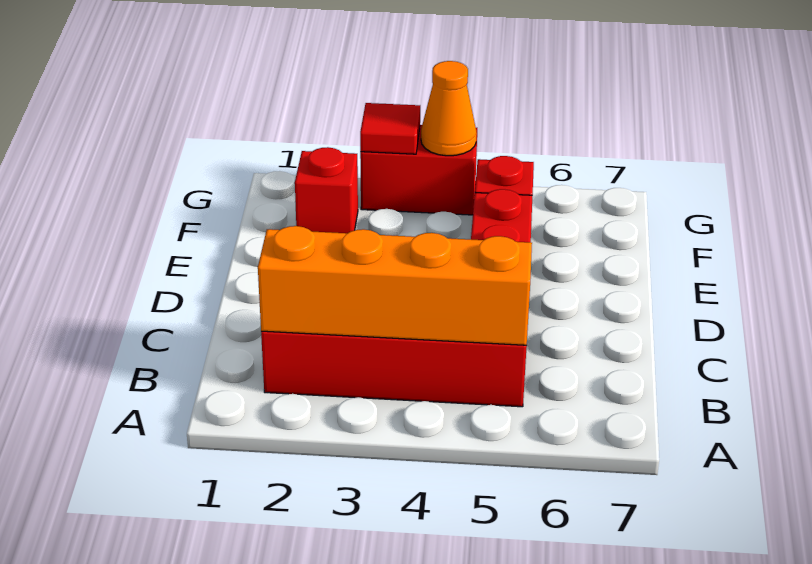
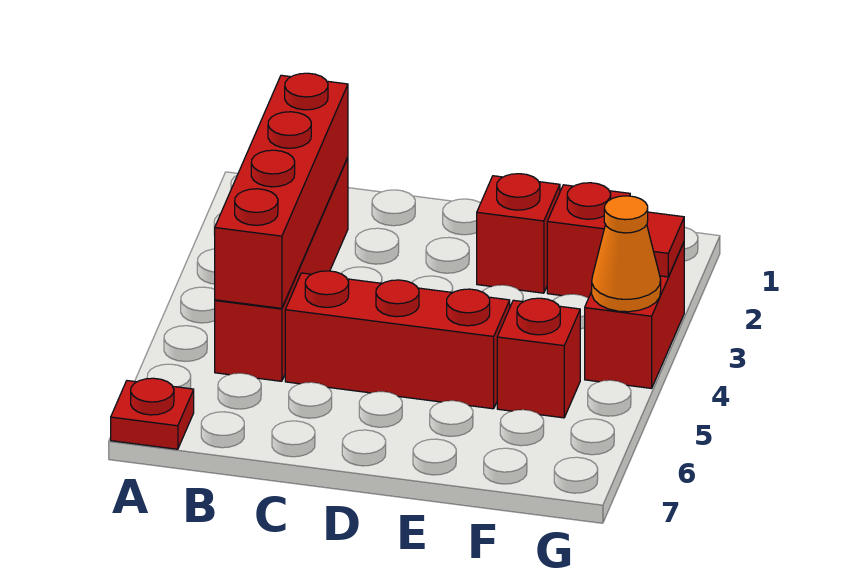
none -> red 1x1 plate [111,378,194,449]
orange 1x4 brick [258,226,532,345] -> red 1x4 brick [215,73,348,308]
none -> red 1x1 brick [477,174,560,293]

